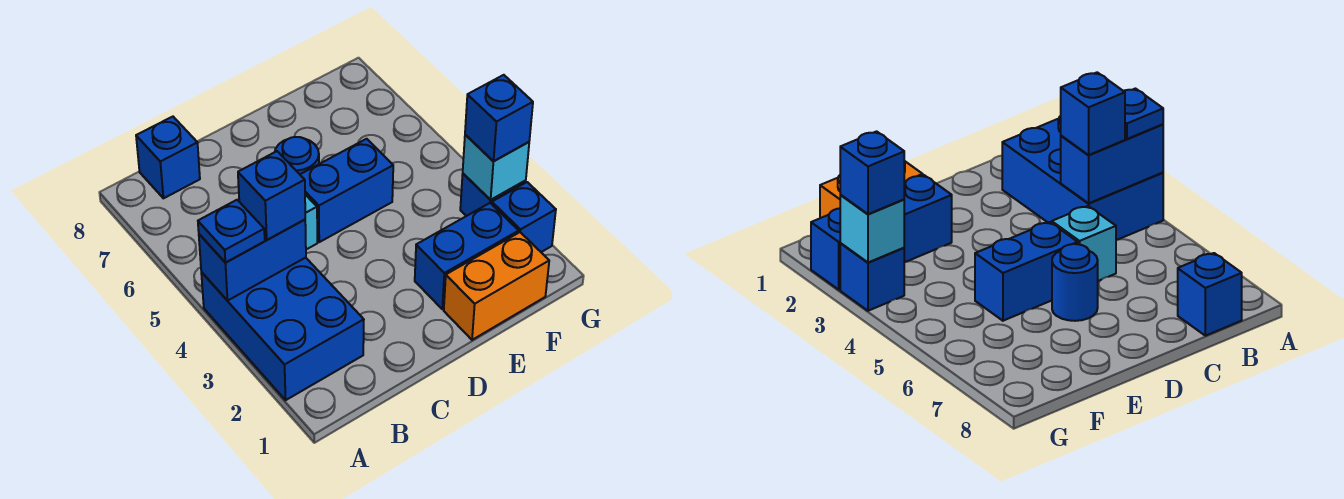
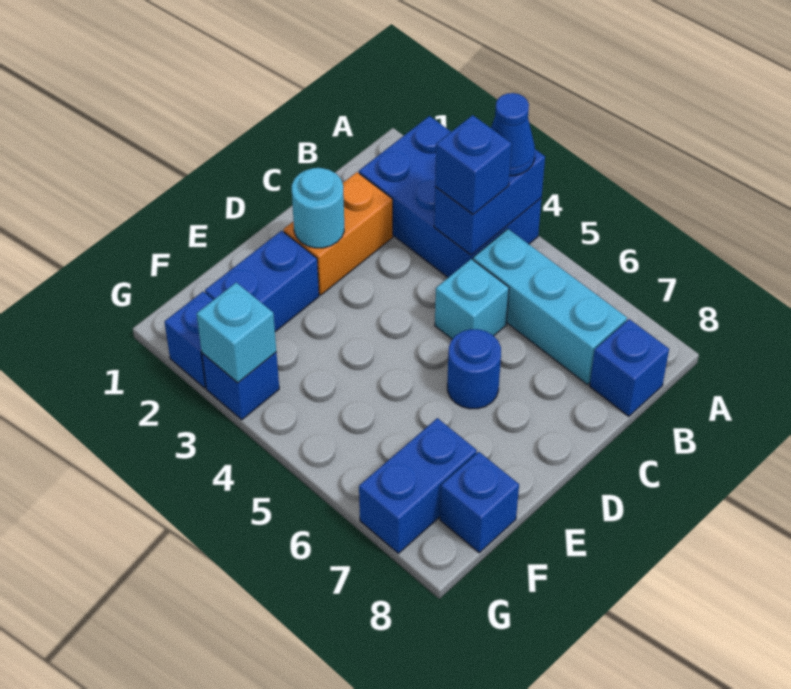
blue 1x1 plate [198,200,265,263] -> blue 1x1 cone [491,93,535,176]
none -> cyan 1x3 brick [473,229,627,385]
none -> cyan 1x1 round brick [292,168,344,248]
blue 1x2 brick [300,139,393,242] -> blue 1x2 brick moved to [359,418,477,553]
orange 1x2 brick [444,232,549,340] -> orange 1x2 brick moved to [284,172,393,295]
blue 1x1 brick [465,75,533,161] -> blue 1x1 brick moved to [440,452,519,553]

